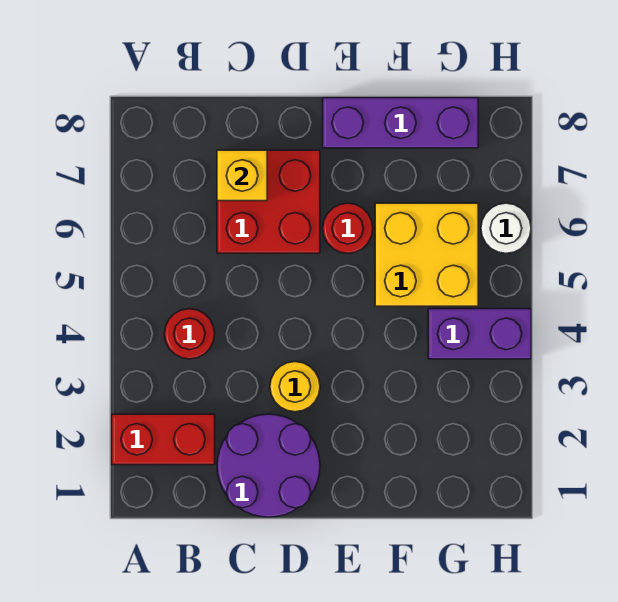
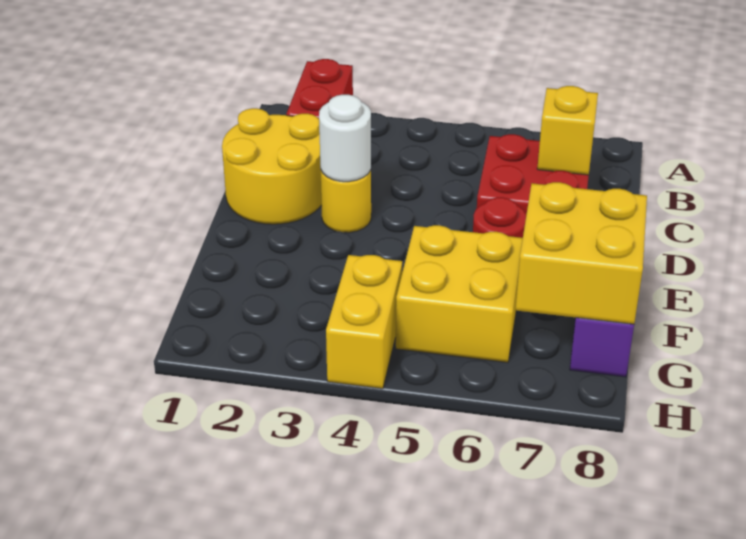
red 1x1 round brick [164,309,215,359] -> none
purple 2x2 round brick [217,414,320,517] -> yellow 2x2 round brick [222,108,321,224]
none -> yellow 2x2 brick [516,182,647,324]
purple 1x2 brick [428,309,531,359] -> yellow 1x2 brick [326,255,402,389]
white 1x1 round brick [481,203,531,253] -> white 1x1 round brick moved to [319,95,371,182]

